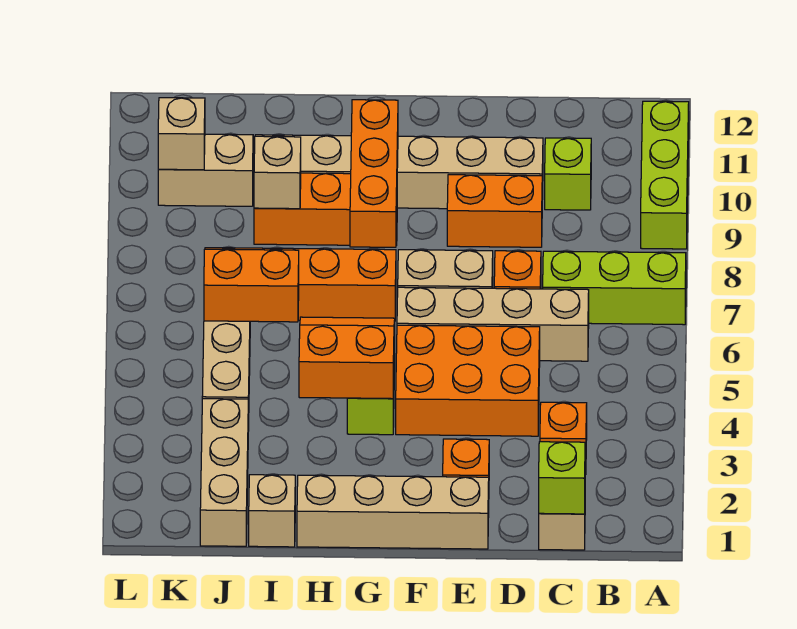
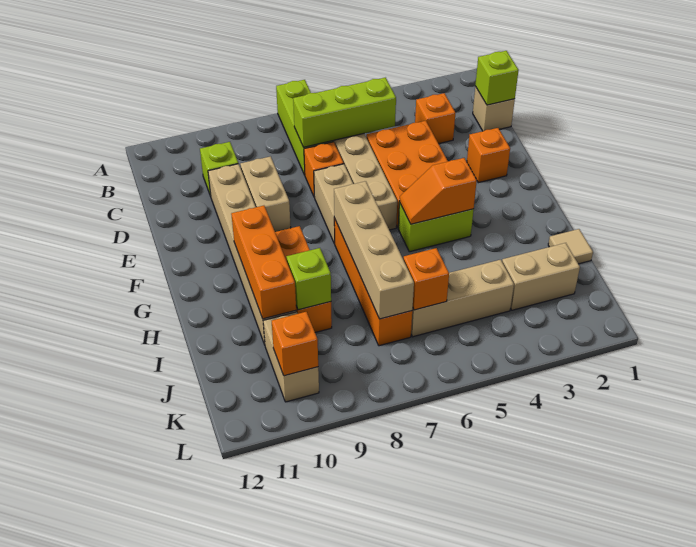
lime 1x3 brick [641,101,689,249] -> lime 1x3 brick moved to [293,78,396,147]
orange 1x2 brick [447,175,542,247] -> tan 1x2 brick [240,156,291,232]
tan 1x4 brick [297,475,489,549] -> tan 1x4 brick moved to [334,181,414,319]
orange 2x2 slope [299,317,395,399] -> orange 1x2 slope [399,158,477,224]
orange 1x3 brick [350,100,398,247] -> orange 1x3 brick turned to [231,206,296,319]
tan 1x1 brick [249,475,295,547] -> tan 1x1 tile [548,229,593,264]
orange 1x2 brick [204,249,299,322] -> orange 1x1 brick [403,248,449,310]
tan 1x1 brick [254,136,301,209] -> lime 1x1 brick [286,248,331,310]
tan 1x3 brick [200,399,248,546] -> tan 1x2 brick [502,243,580,310]
tan 1x1 brick [158,98,205,170] -> orange 1x1 brick [272,312,318,376]

